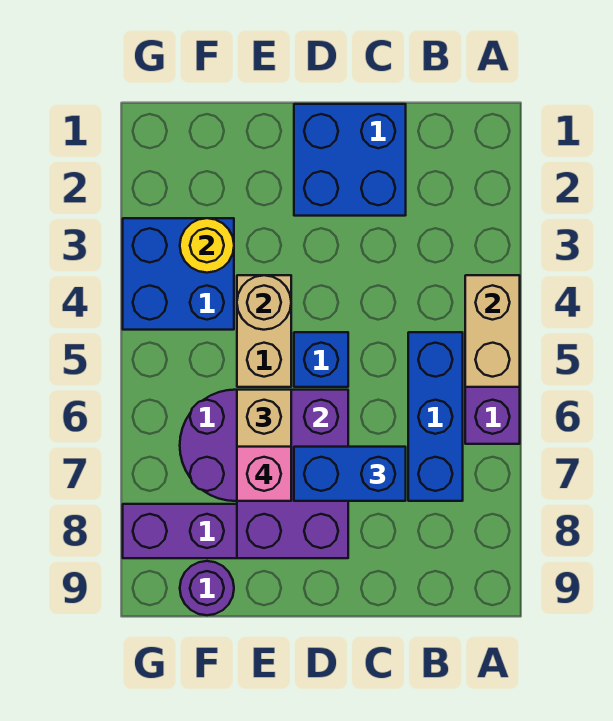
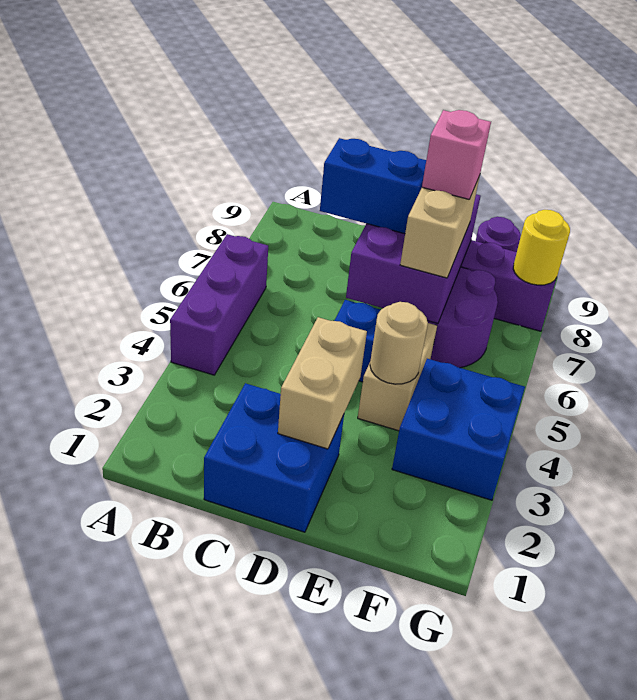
tan 1x2 brick [465,275,520,387] -> tan 1x2 brick moved to [278,317,367,449]
blue 1x3 brick [408,332,463,501] -> none
yellow 1x1 round brick [180,218,234,273] -> yellow 1x1 round brick moved to [513,210,570,285]

